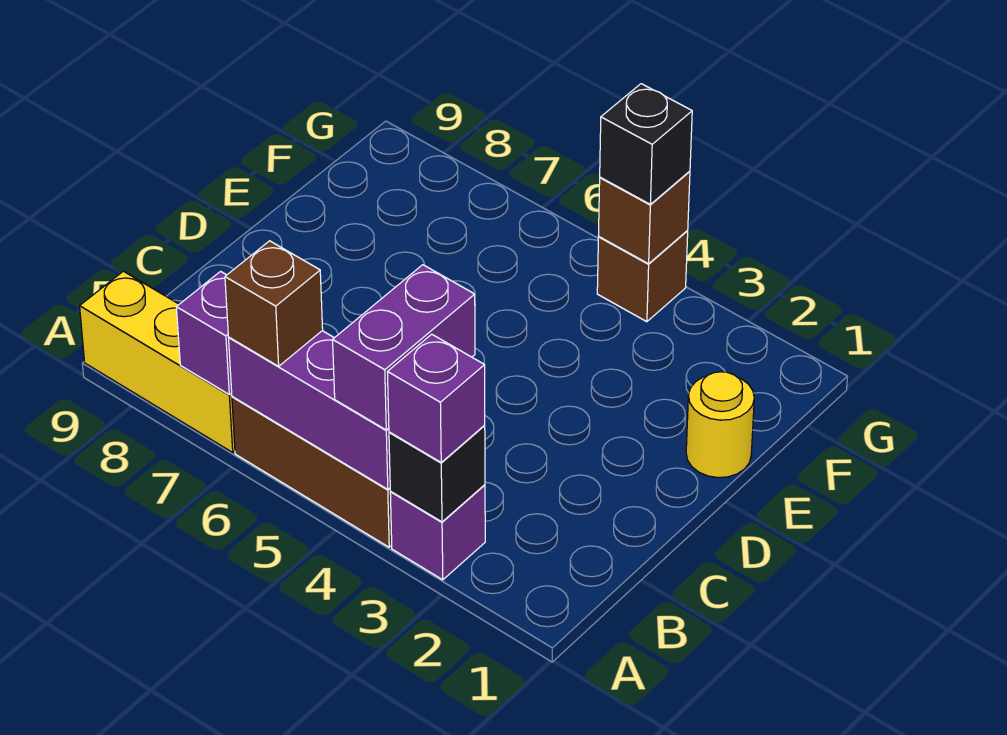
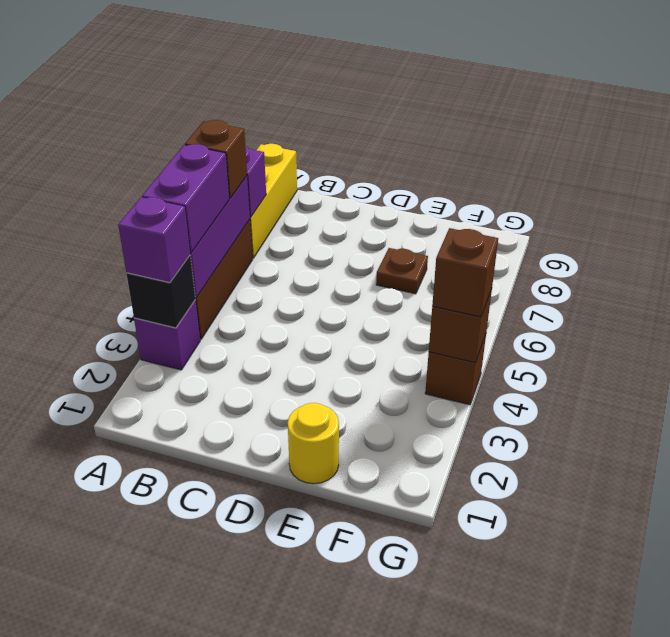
purple 1x2 brick [333,265,475,430] -> purple 1x2 brick turned to [142,144,229,253]
none -> brown 1x1 plate [376,248,428,294]
black 1x1 brick [600,84,692,204] -> brown 1x1 brick [432,228,498,317]

